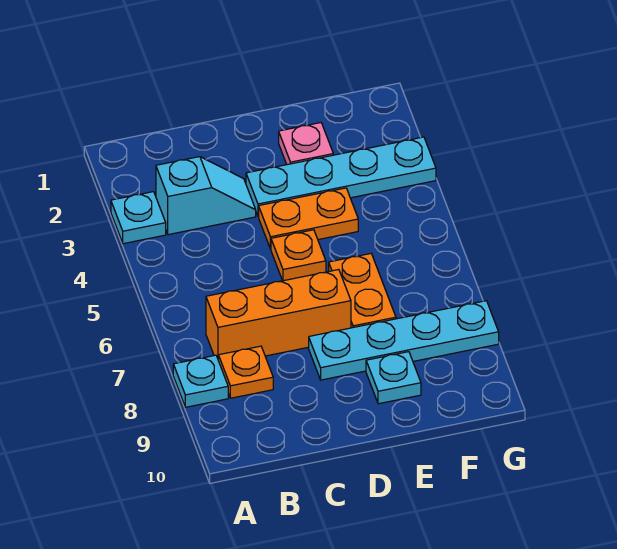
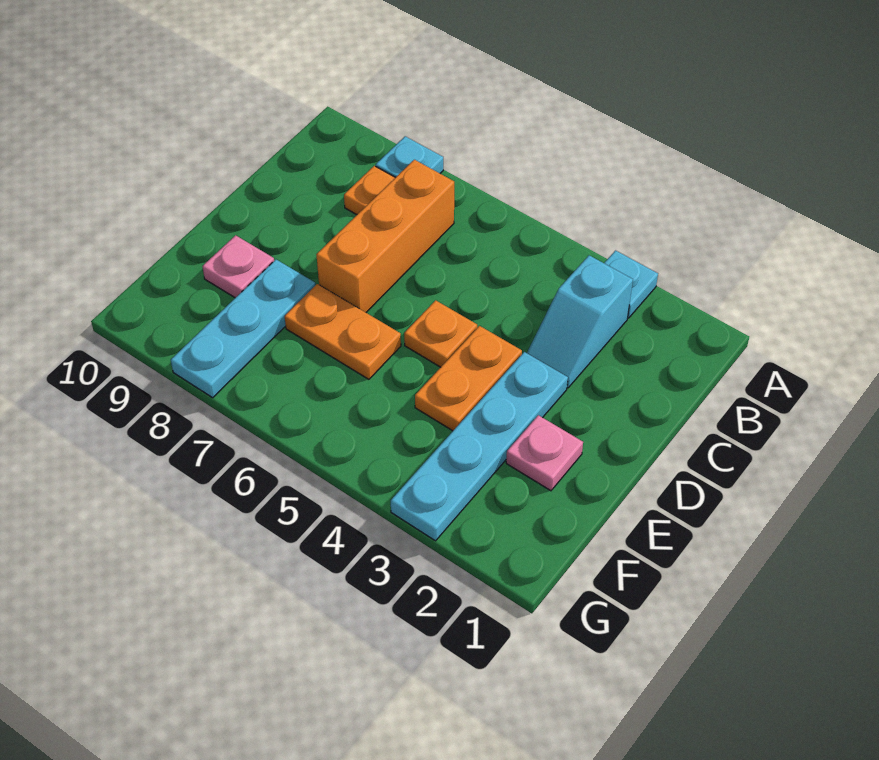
cyan 1x4 plate [309,301,499,380] -> cyan 1x3 plate [171,260,315,398]
cyan 1x1 plate [366,352,421,404] -> pink 1x1 plate [202,235,274,298]

